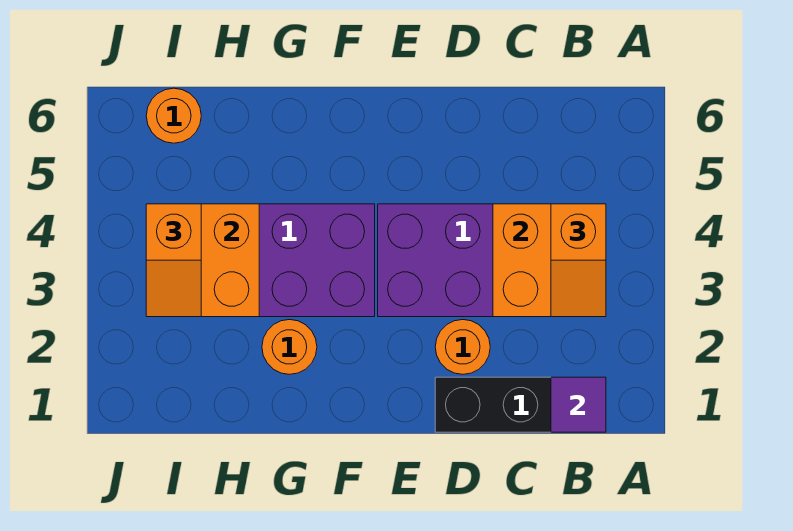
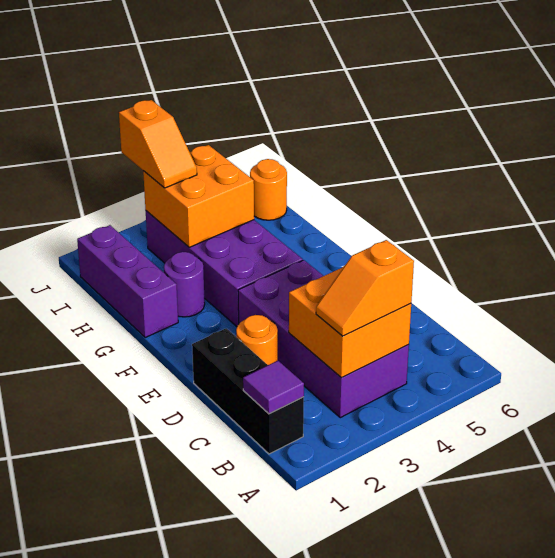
none -> purple 1x3 brick [77,225,178,337]
orange 1x1 round brick [262,320,317,374] -> purple 1x1 round brick [164,252,205,317]
orange 1x2 slope [146,204,201,317] -> orange 1x2 slope turned to [119,100,197,188]

